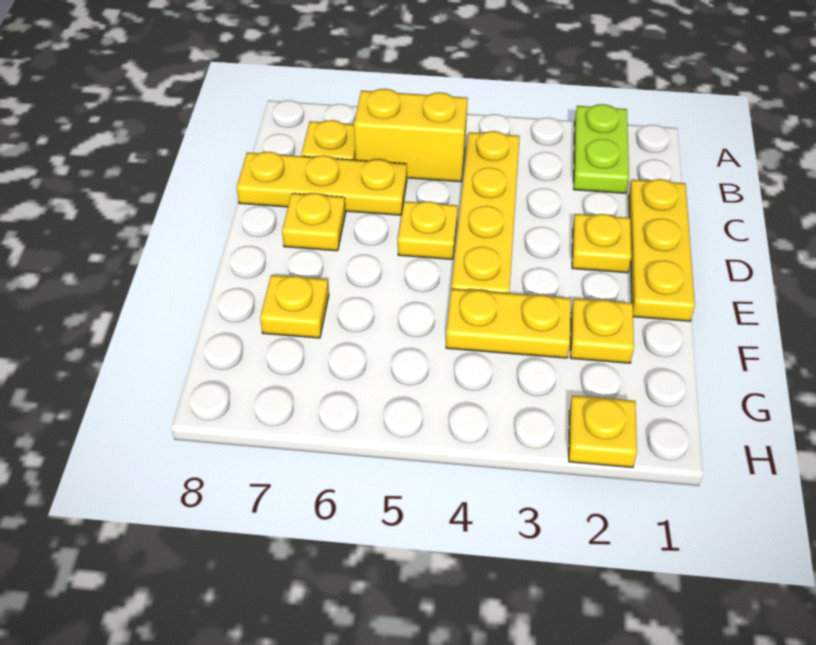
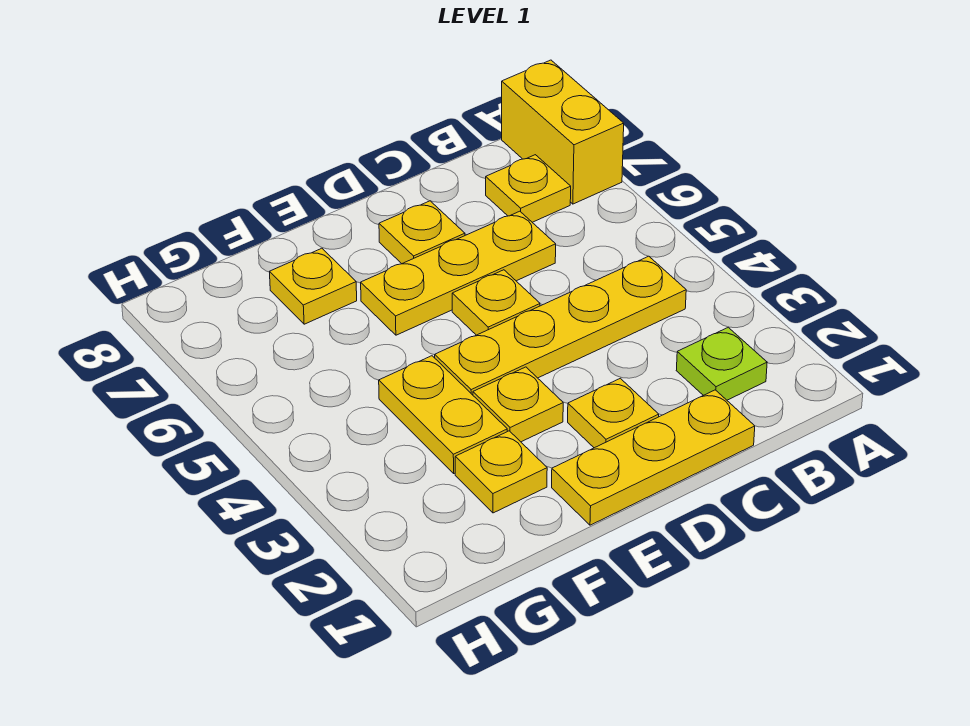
lime 1x2 plate [574,104,629,193] -> lime 1x1 plate [676,327,767,400]
yellow 1x2 brick [354,89,468,182] -> yellow 1x2 brick moved to [502,60,624,204]
yellow 1x3 plate [236,152,407,215] -> yellow 1x3 plate turned to [361,211,556,335]
yellow 1x1 plate [569,395,637,467] -> yellow 1x1 plate moved to [473,367,563,442]

